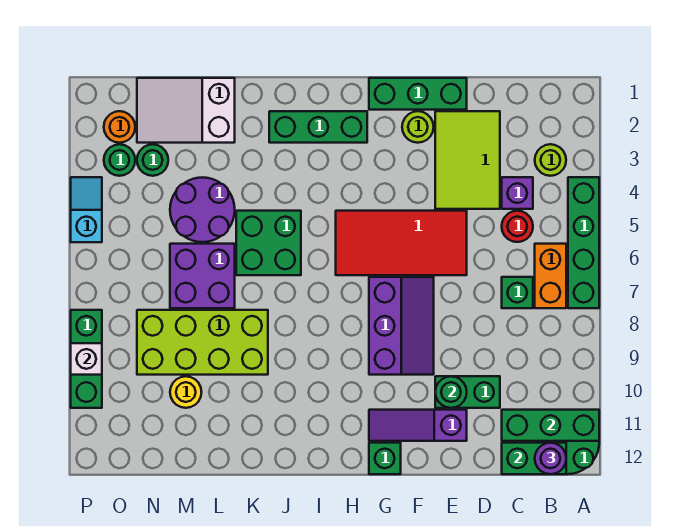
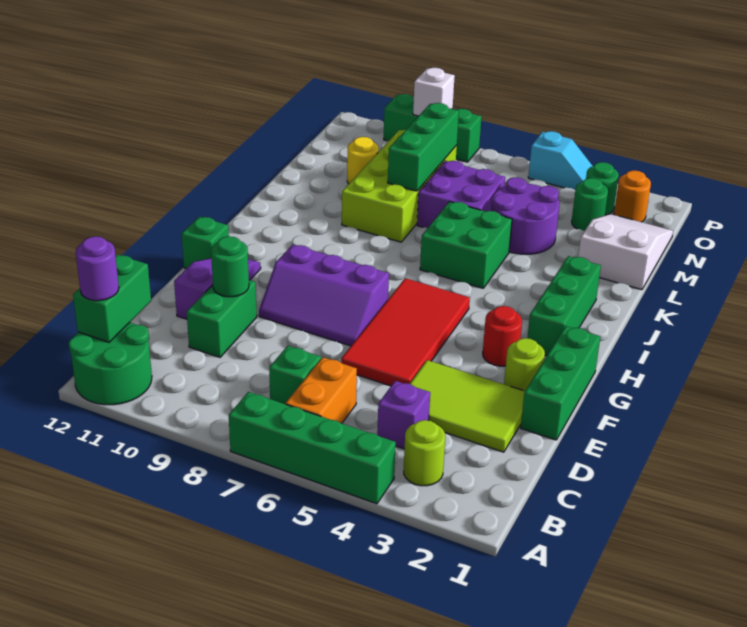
green 1x3 brick [502,410,599,441] -> green 1x3 brick moved to [388,103,459,191]
orange 1x2 brick [535,244,566,308] -> orange 1x2 brick turned to [286,357,357,423]
red 1x1 round brick [502,211,533,242] -> red 1x1 round brick moved to [483,306,522,366]

